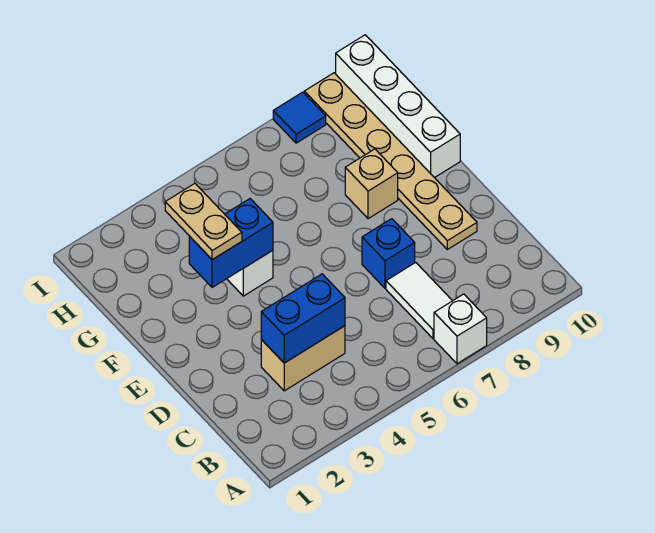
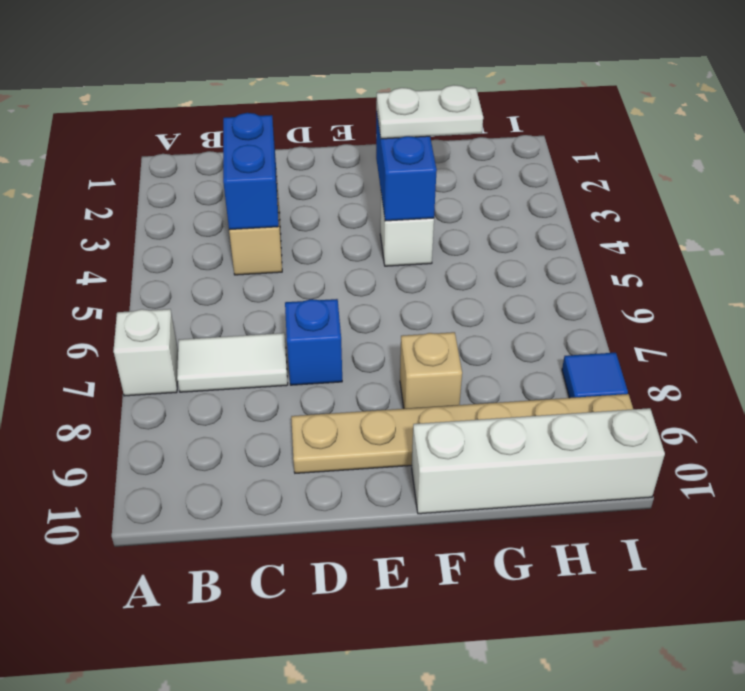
tan 1x2 plate [165,183,242,260] -> white 1x2 plate [376,85,483,139]

